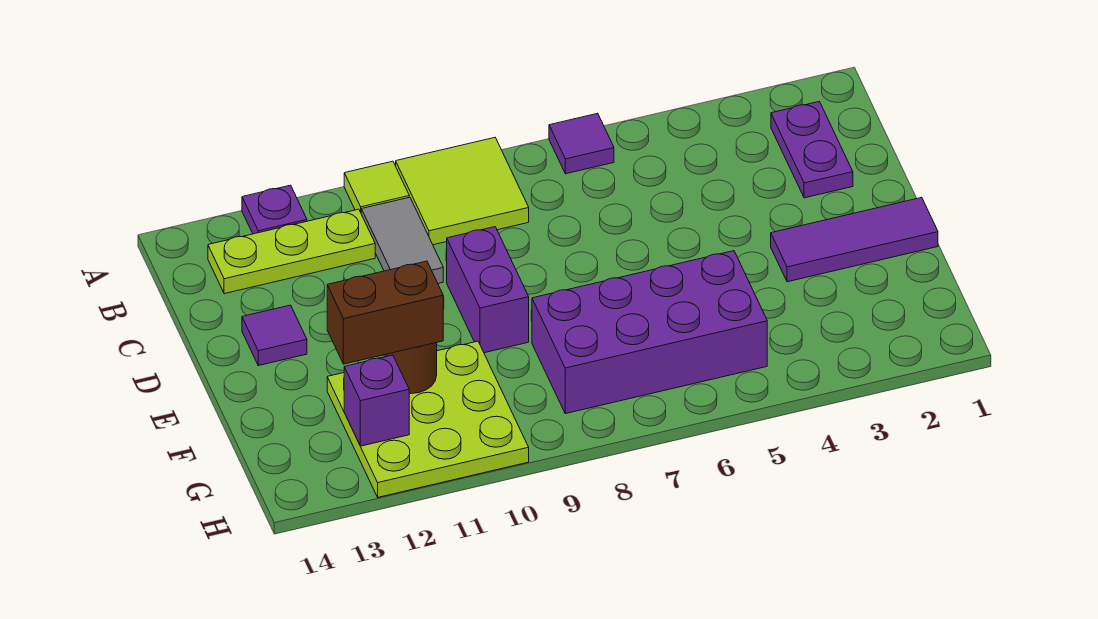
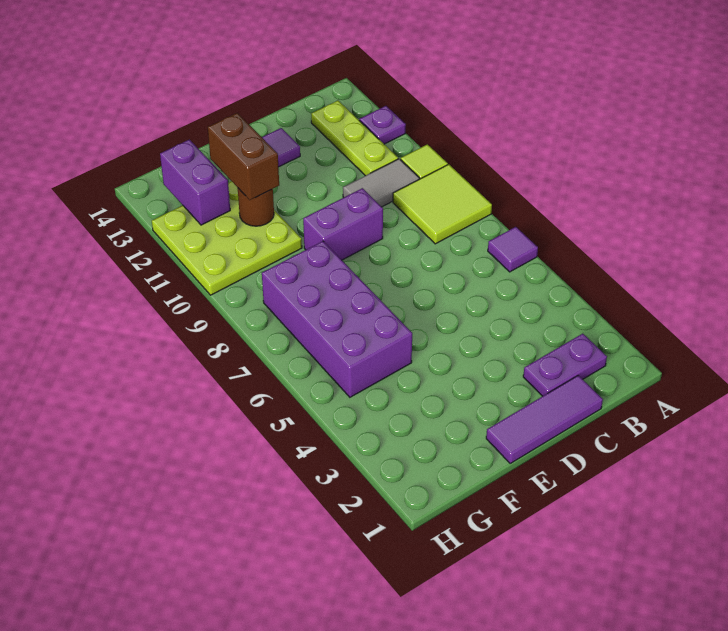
purple 1x3 tile [771,197,938,282] -> purple 1x3 tile turned to [486,375,603,463]
purple 1x1 brick [344,355,409,446] -> purple 1x2 brick [160,140,230,225]

